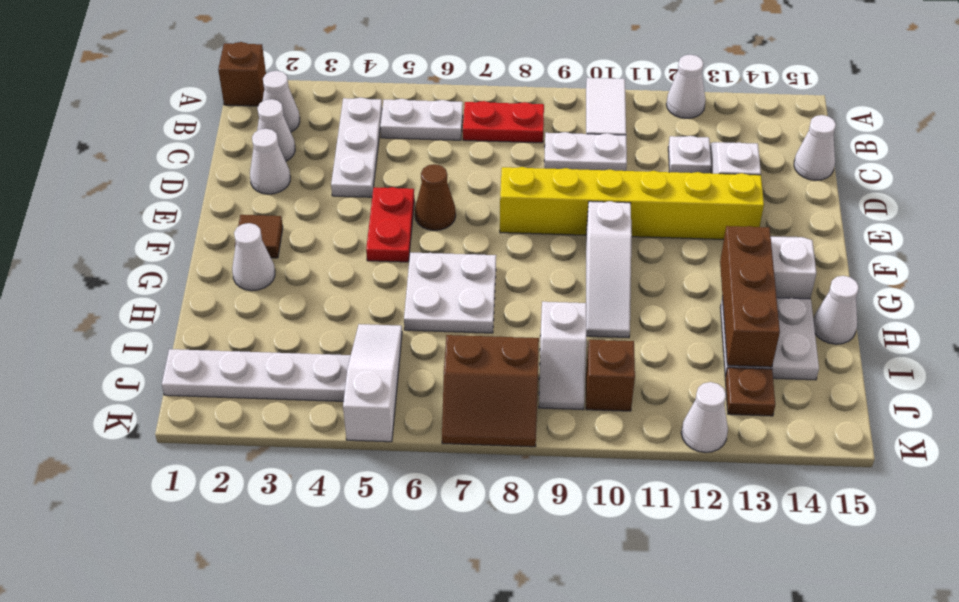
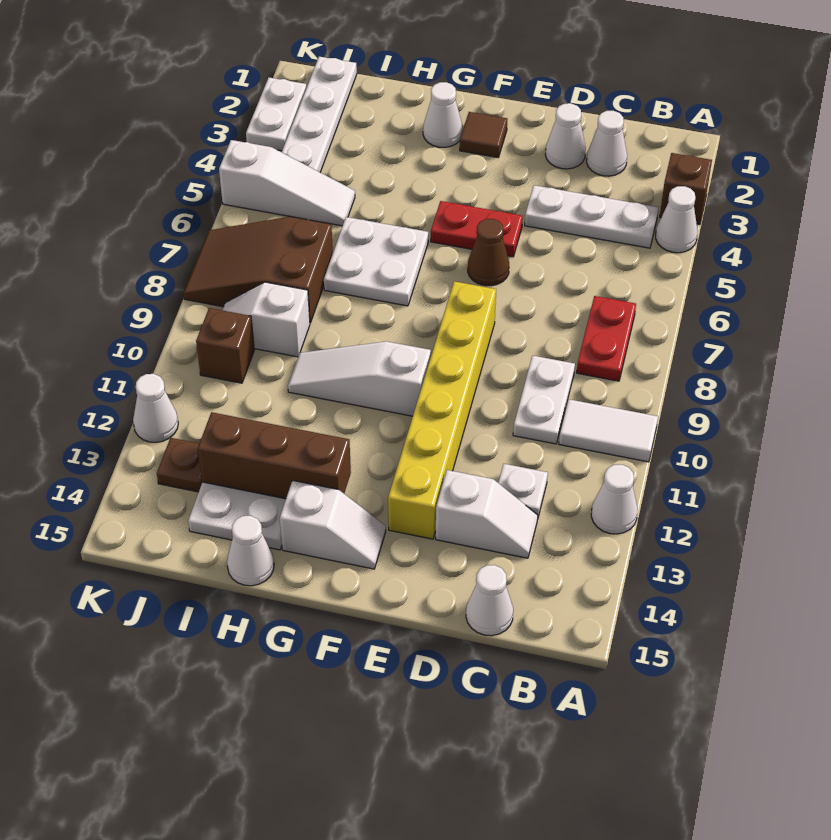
brown 1x1 brick [218,42,266,106] -> brown 1x1 brick moved to [660,153,712,225]
white 1x1 cone [263,71,300,132] -> white 1x1 cone moved to [656,186,697,253]
white 1x2 plate [380,99,463,140] -> white 1x2 plate moved to [246,78,306,151]
brown 2x2 slope [442,335,539,447] -> brown 2x3 slope [183,217,333,323]

